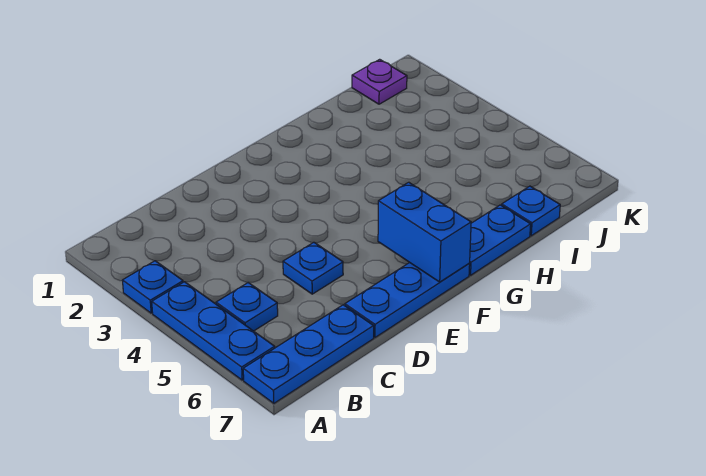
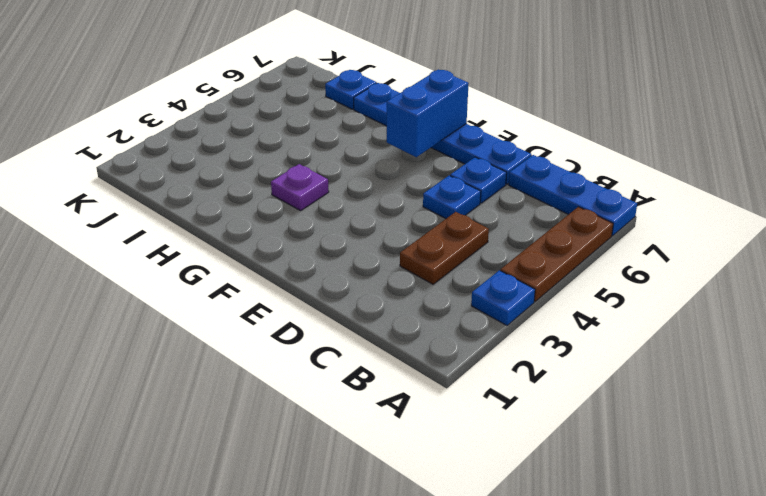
blue 1x3 plate [152,282,275,380] -> brown 1x3 plate [501,207,613,302]
blue 1x1 plate [216,283,278,331] -> blue 1x1 plate moved to [450,157,507,203]
none -> brown 1x2 plate [400,212,489,284]
purple 1x1 plate [352,59,407,104] -> purple 1x1 plate moved to [271,164,329,211]

